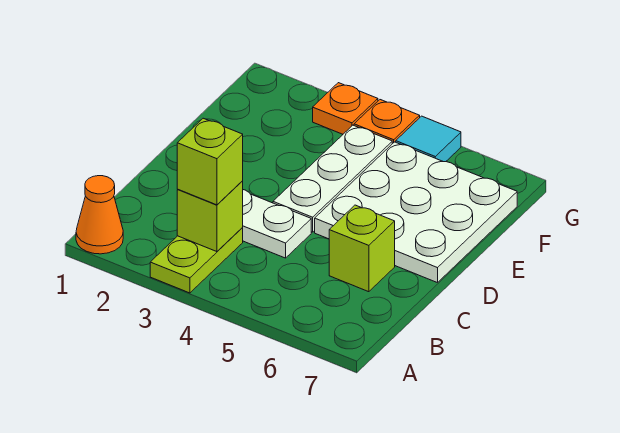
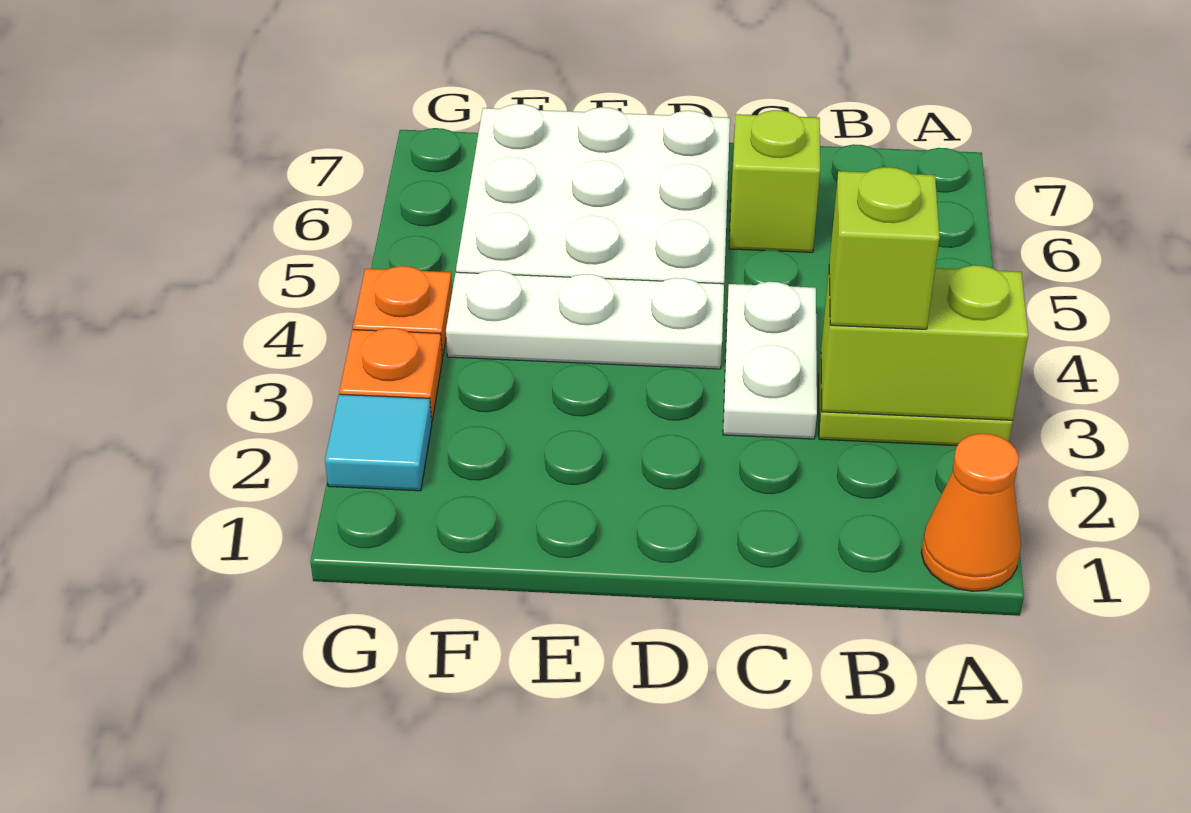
lime 1x1 brick [177,181,243,252] -> lime 1x2 brick [821,265,1028,420]
cyan 1x1 tile [396,116,461,162] -> cyan 1x1 tile moved to [325,394,432,491]

